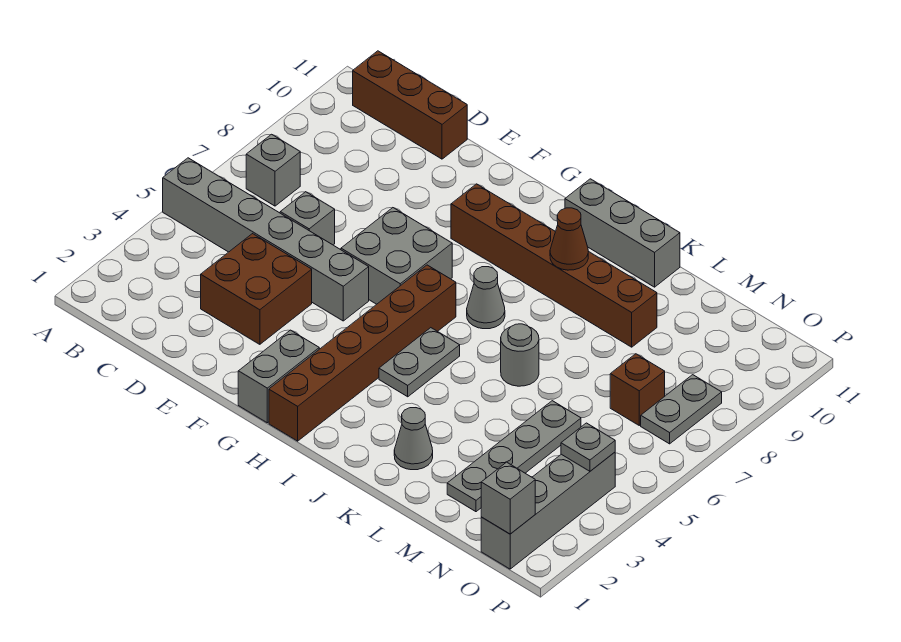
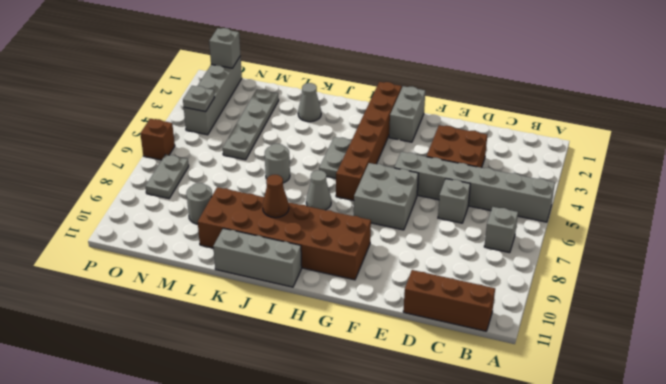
brown 1x6 brick [451,184,657,347] -> brown 2x6 brick [198,187,371,280]
none -> grey 1x1 round brick [186,183,212,224]
brown 1x1 brick [610,354,665,425] -> brown 1x1 brick moved to [140,119,175,160]

